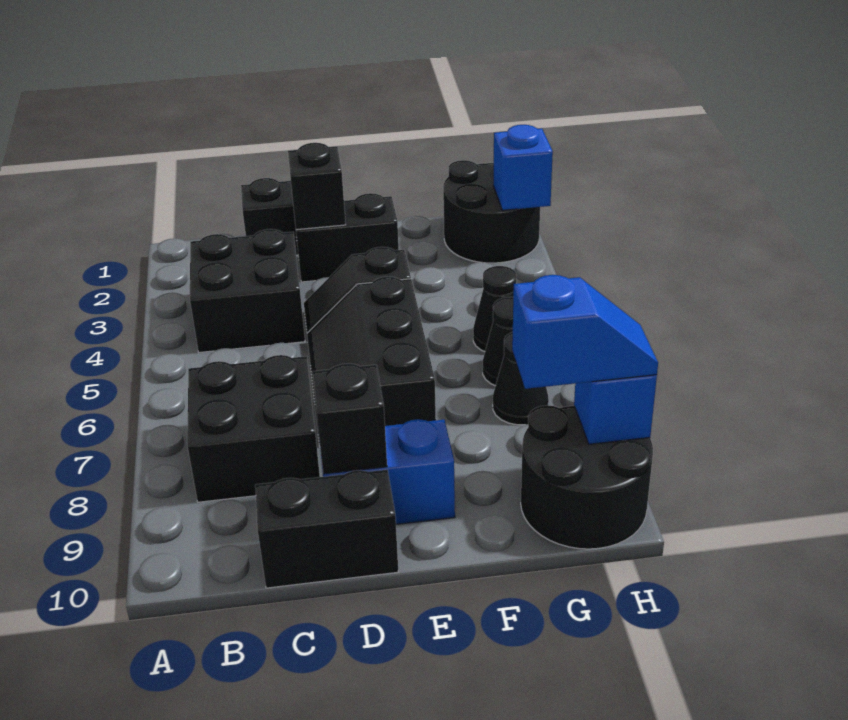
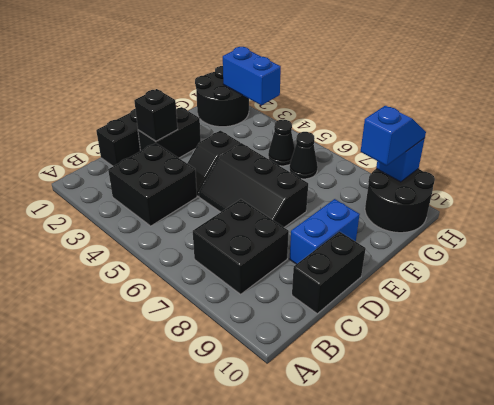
black 1x1 brick [313,363,387,474] -> none
black 1x1 cone [493,332,549,425] -> none
blue 1x1 brick [493,125,553,210] -> blue 1x2 brick [223,47,281,105]

